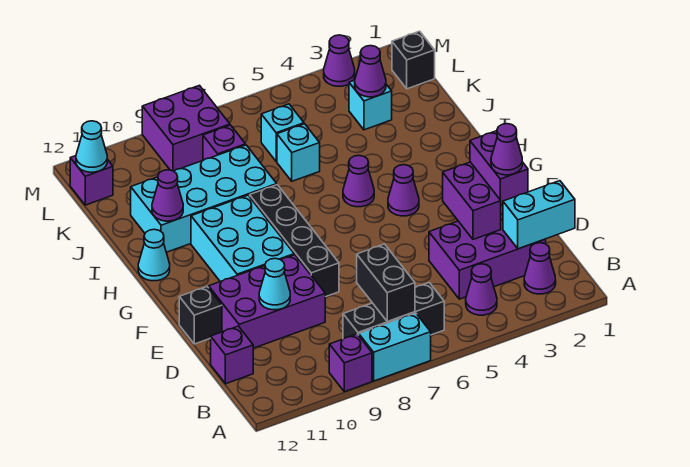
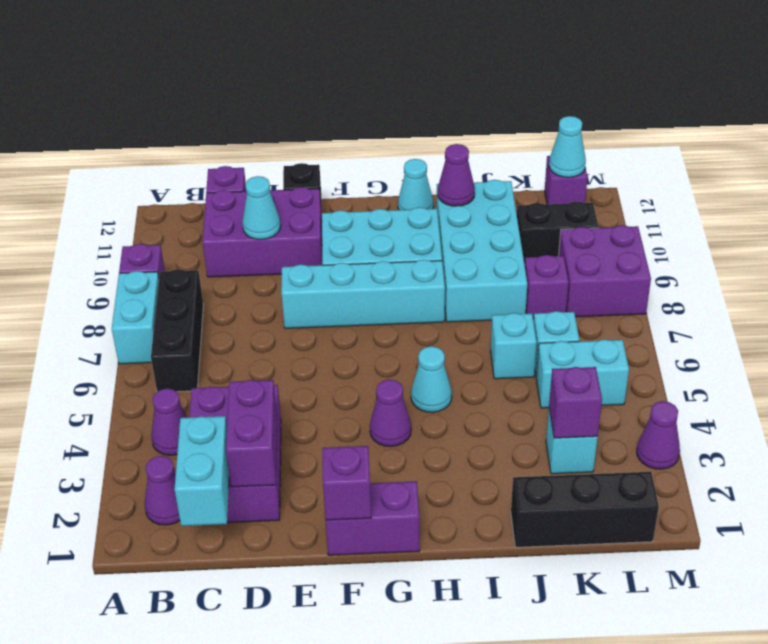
black 1x2 brick [357,244,415,322] -> black 1x2 brick moved to [517,201,598,265]
purple 1x2 brick [443,162,501,239] -> purple 1x2 brick turned to [226,380,277,487]
purple 2x3 brick [209,255,325,348] -> purple 2x3 brick turned to [203,187,322,277]
black 1x4 brick [250,185,339,297] -> cyan 1x4 brick [281,260,445,328]
purple 1x1 cone [491,124,522,175] -> purple 1x1 brick [323,446,371,520]
purple 1x1 cone [343,155,374,207] -> cyan 1x1 cone [411,346,452,412]
purple 1x1 cone [355,46,386,97] -> purple 1x1 brick [549,367,602,438]
none -> cyan 1x2 brick [536,339,629,408]
black 1x1 brick [392,31,435,89] -> black 1x3 brick [511,472,659,547]

